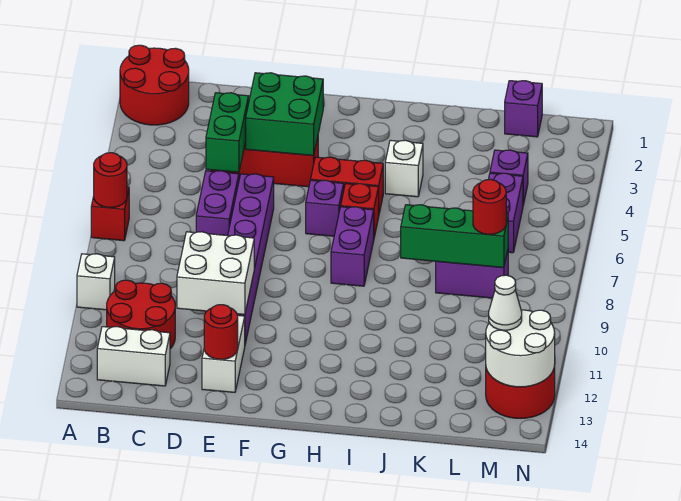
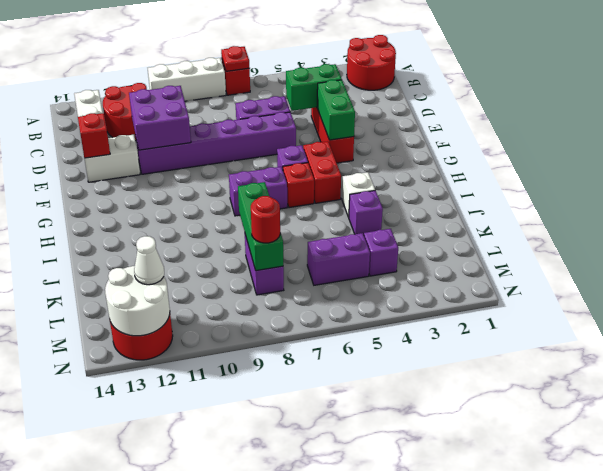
red 1x1 round brick [94,153,127,208] -> red 1x1 plate [221,46,249,71]
white 1x1 brick [77,254,115,310] -> white 1x3 brick [148,58,226,101]
white 2x2 brick [177,232,254,315] -> purple 2x2 brick [129,86,191,150]
green 2x2 brick [246,73,323,156] -> green 1x2 brick [317,80,355,140]
red 1x1 round brick [204,305,238,359] -> red 1x1 brick [78,113,110,158]
purple 1x1 brick [505,81,542,137] -> purple 1x1 brick moved to [349,190,383,235]

